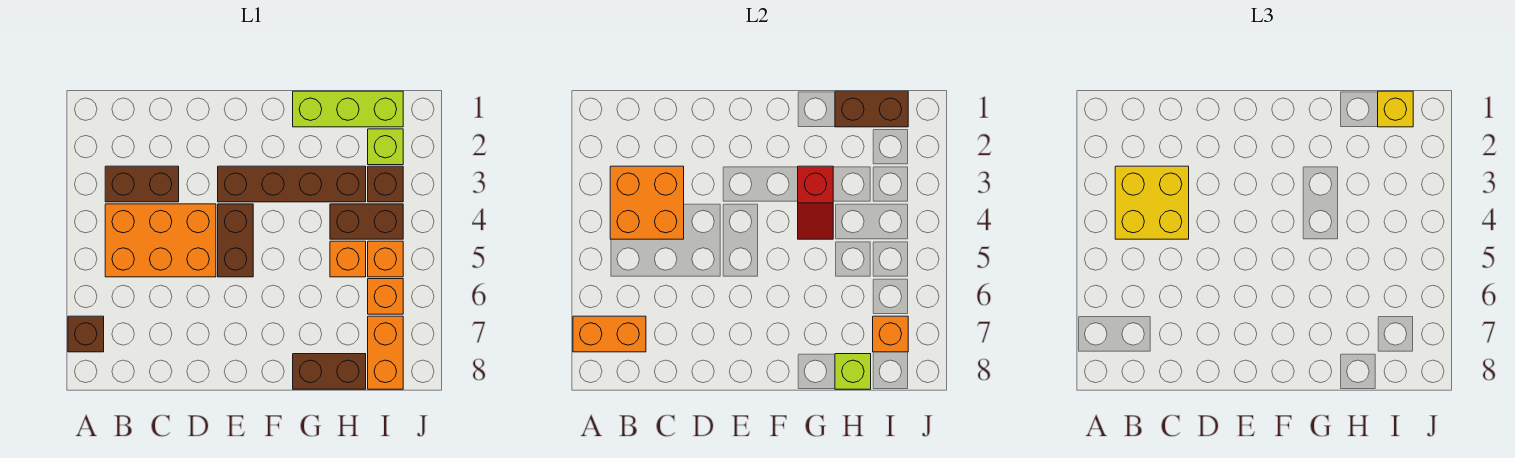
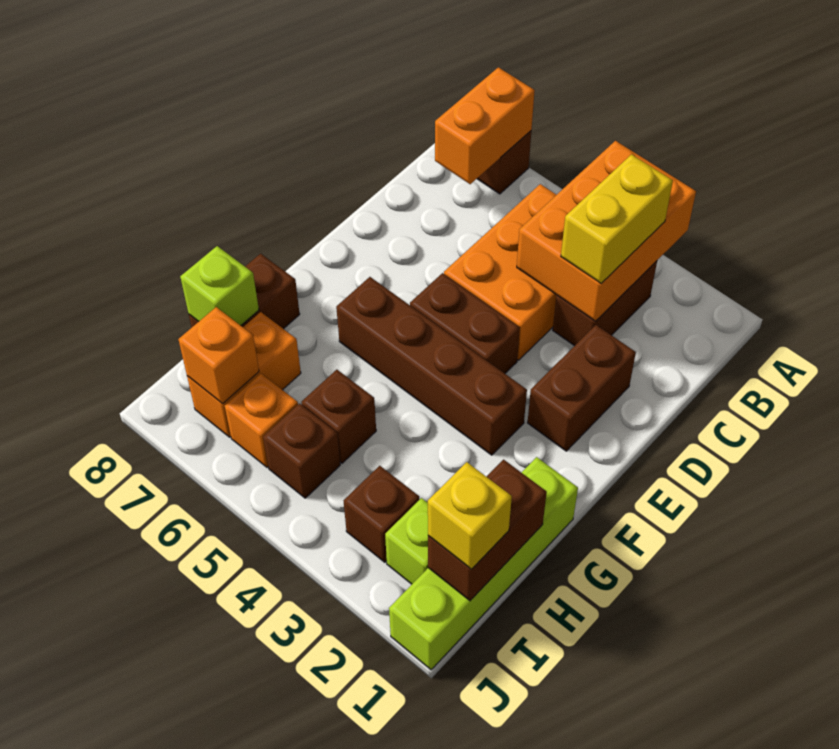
orange 2x2 brick [610,166,684,239] -> orange 2x3 brick [517,141,696,321]
yellow 2x2 brick [1115,166,1189,239] -> yellow 1x2 brick [561,154,673,283]
brown 1x4 brick [218,166,366,202] -> brown 1x4 brick turned to [336,277,527,455]
lime 1x3 brick [293,91,403,127] -> lime 1x4 brick [389,457,578,670]
red 1x2 slope [798,166,833,239] -> none
brown 1x2 brick [330,204,403,239] -> brown 1x2 brick moved to [528,325,636,451]
orange 1x1 brick [330,241,366,277] -> brown 1x1 brick [302,370,376,463]
orange 1x1 brick [368,241,403,277] -> brown 1x1 brick [263,403,340,498]
orange 1x2 brick [368,316,403,389] -> orange 1x2 brick turned to [187,312,301,437]

